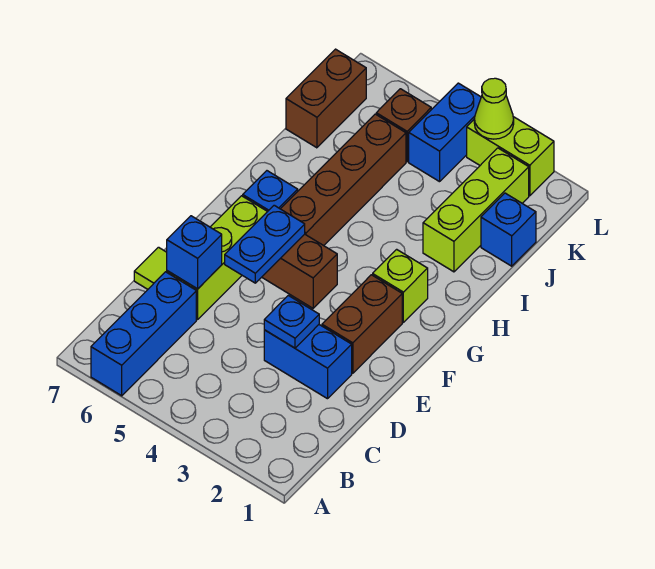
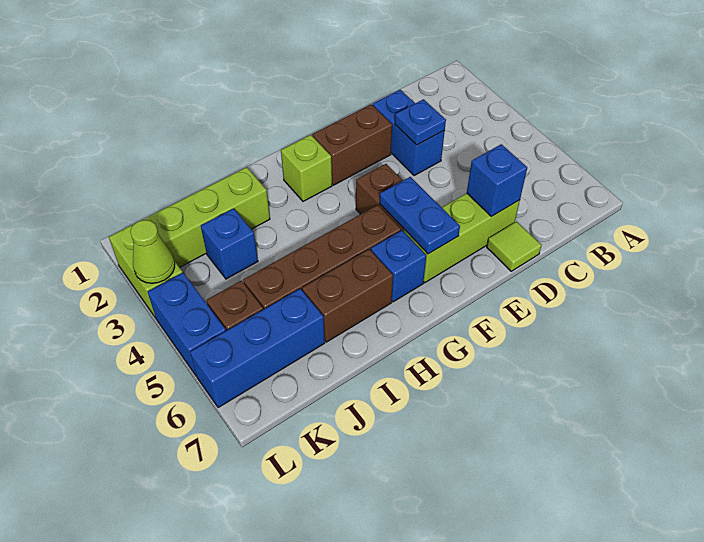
blue 1x3 brick [91,272,196,396] -> blue 1x3 brick moved to [190,289,325,408]
blue 1x2 plate [225,205,305,283] -> blue 1x2 plate turned to [380,177,460,254]
blue 1x1 brick [481,193,536,266] -> blue 1x1 brick moved to [201,209,258,279]
brown 1x2 brick [286,49,366,148] -> brown 1x2 brick moved to [302,249,393,342]
blue 1x2 brick [409,83,481,182] -> blue 1x2 brick turned to [148,273,226,376]

